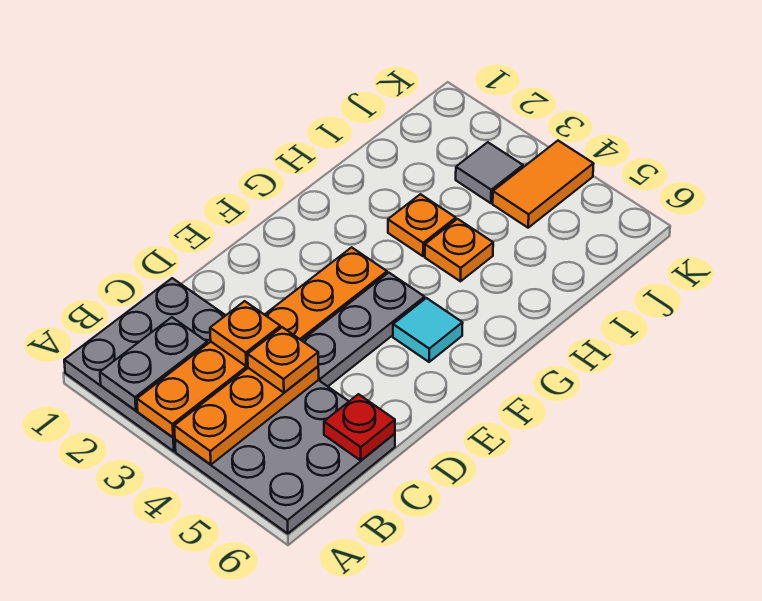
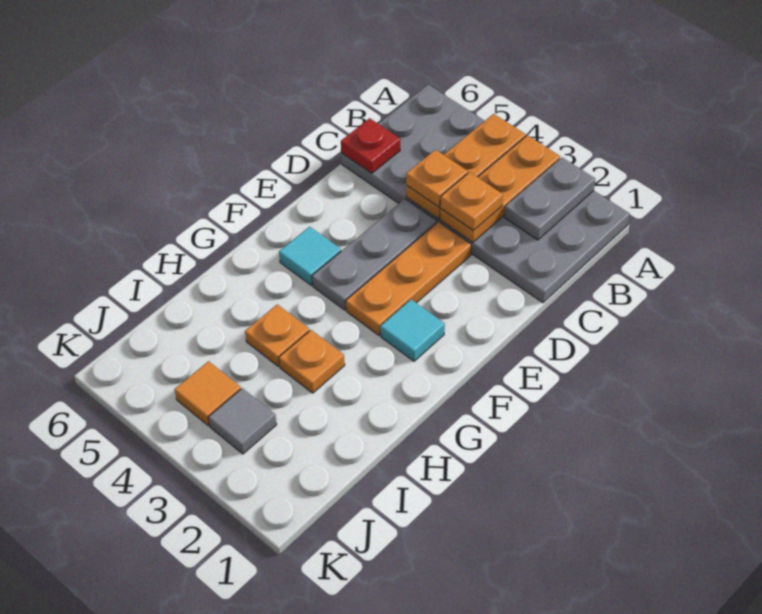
none -> cyan 1x1 tile [380,300,445,361]
orange 1x2 tile [493,141,594,228] -> orange 1x1 tile [175,361,241,426]

